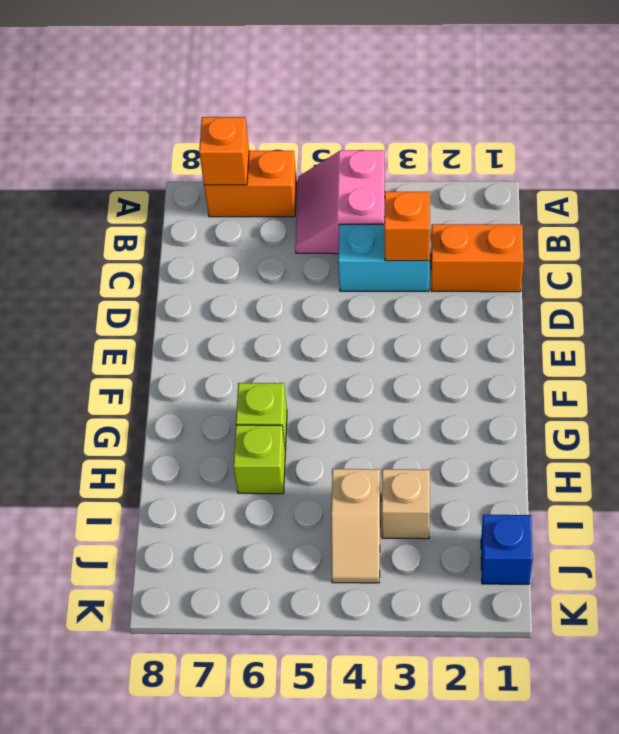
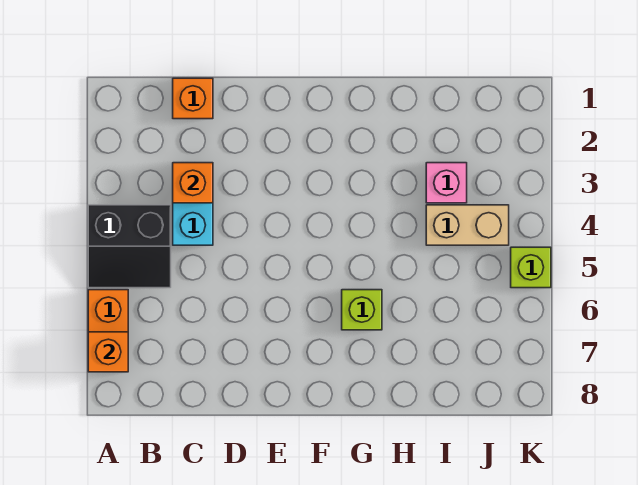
pink 2x2 slope [295,150,385,254] -> black 2x2 slope [88,205,171,288]
orange 1x2 brick [431,224,524,292] -> orange 1x1 brick [173,78,213,119]
lime 1x1 brick [233,425,285,494] -> lime 1x1 brick moved to [511,247,551,288]
tan 1x1 brick [382,469,430,539] -> pink 1x1 brick [426,163,467,203]
tan 1x2 slope [331,469,381,583] -> tan 1x2 brick [426,205,509,245]
blue 1x1 brick [481,515,533,584] -> none

